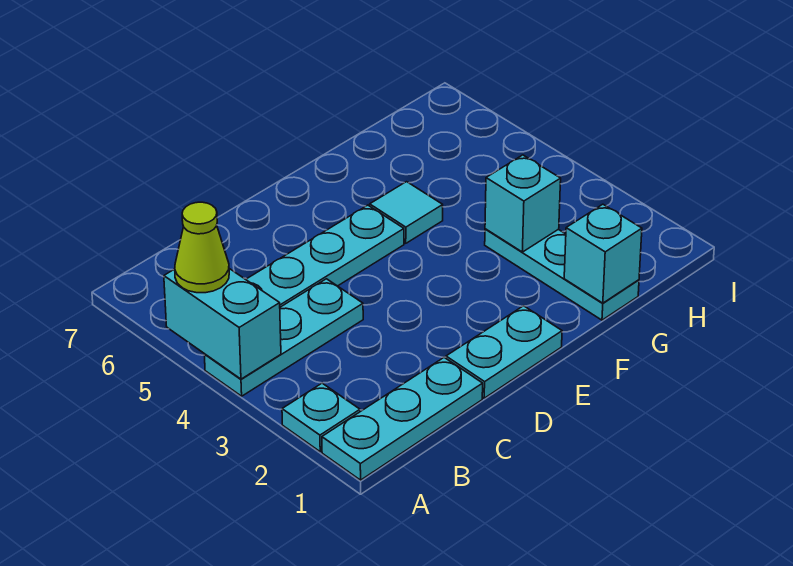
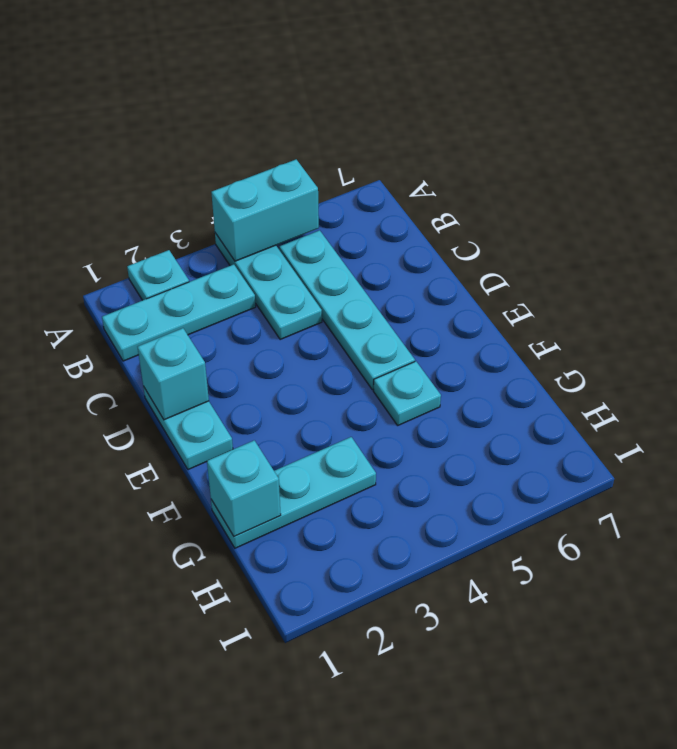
cyan 1x3 plate [322,357,483,480] -> cyan 1x3 plate turned to [102,264,256,361]
lime 1x1 cone [175,202,229,293] -> none
cyan 1x1 tile [370,182,443,243] -> cyan 1x1 plate [373,361,441,425]
cyan 1x1 brick [485,155,561,252] -> cyan 1x1 brick moved to [138,328,209,420]

